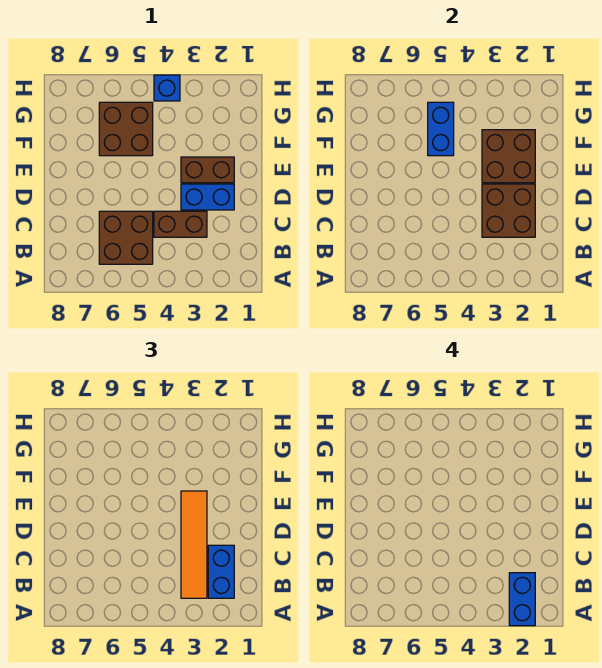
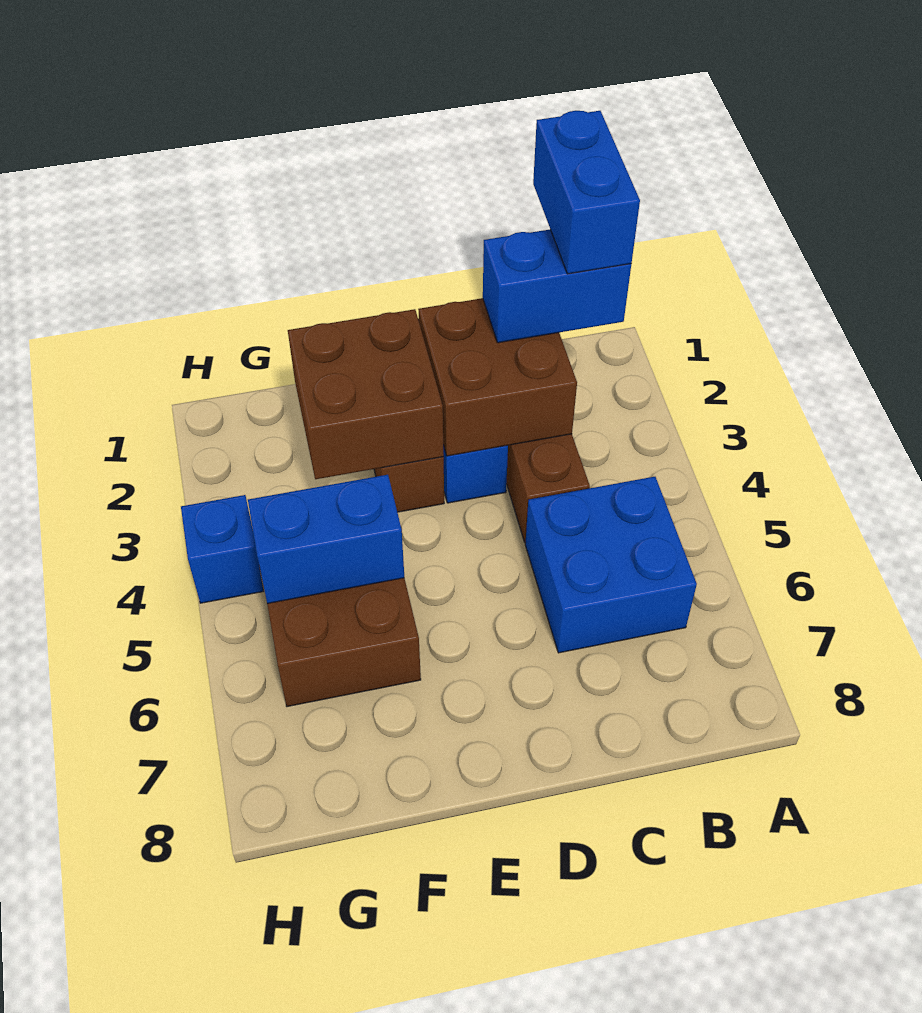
blue 1x2 brick [509,573,535,626] -> blue 1x2 brick turned to [533,111,640,274]
orange 1x4 tile [181,491,207,598] -> none
brown 2x2 brick [99,211,153,264] -> blue 2x2 brick [525,477,697,653]

